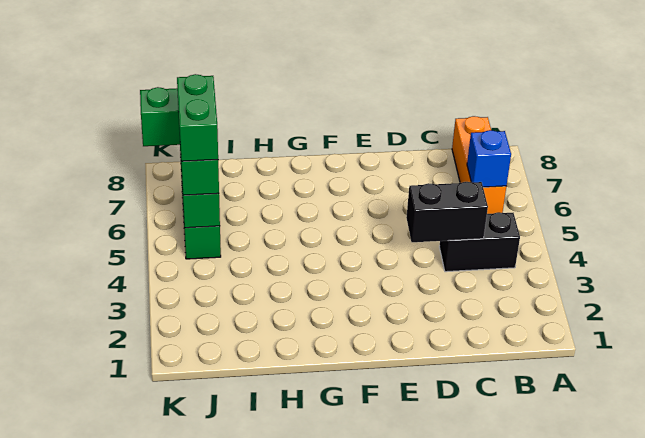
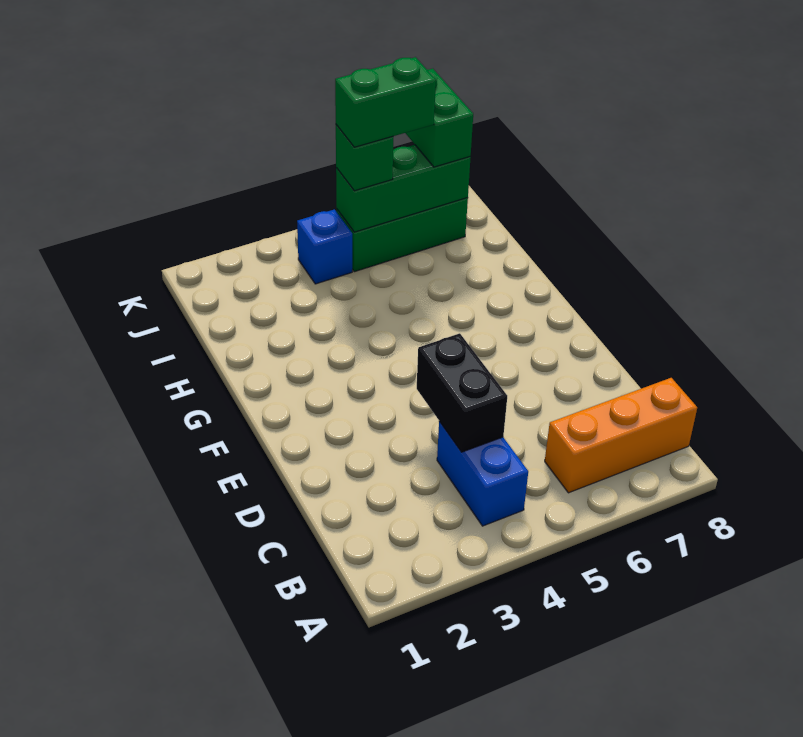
black 1x2 brick [439,212,520,272] -> blue 1x2 brick [437,421,528,526]
blue 1x1 brick [467,130,511,187] -> blue 1x1 brick moved to [297,209,352,284]

